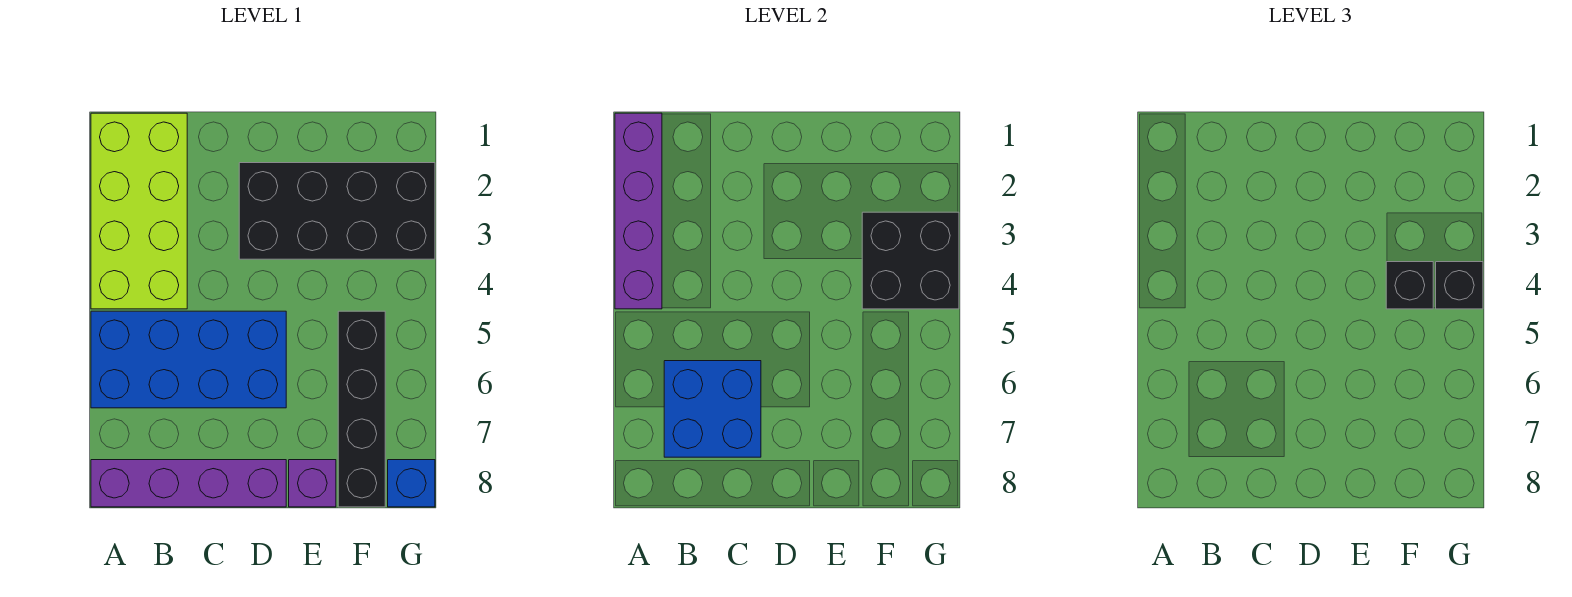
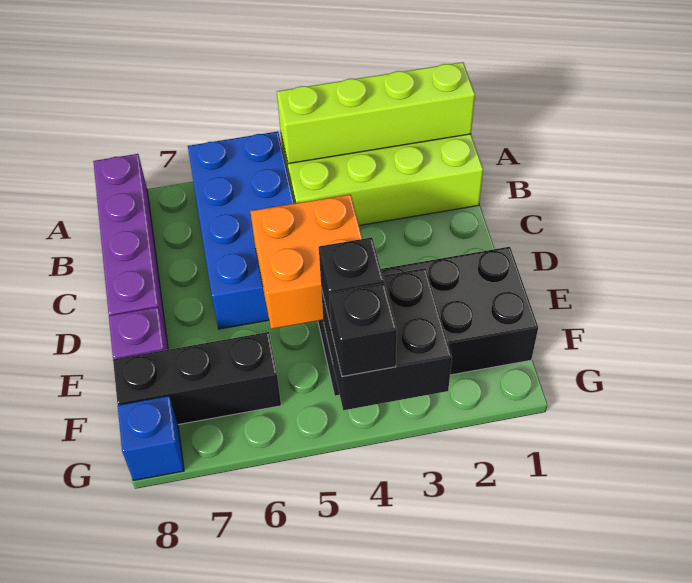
purple 1x4 brick [615,113,662,309] -> lime 1x4 brick [277,62,475,164]
blue 2x2 brick [664,361,761,457] -> none
black 2x4 brick [239,163,435,259] -> black 2x4 brick turned to [318,247,538,396]
none -> orange 2x2 brick [250,194,362,329]
black 1x4 brick [338,311,385,507] -> black 1x3 brick [113,332,281,425]

